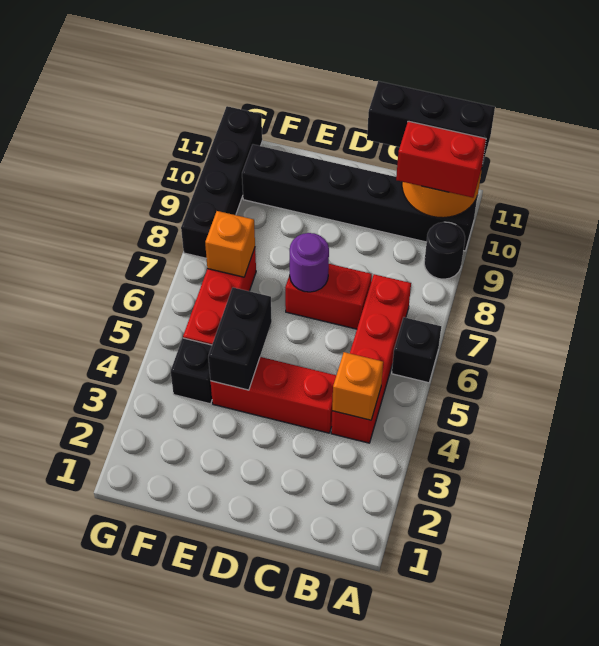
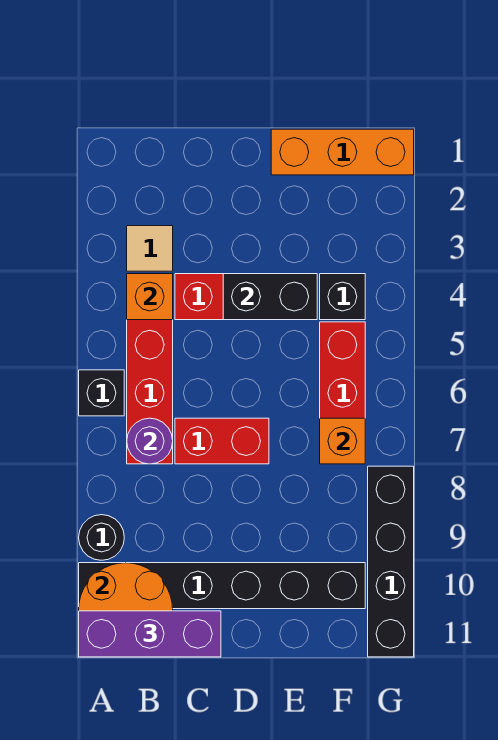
red 1x2 brick [396,121,486,198] -> none
black 1x3 brick [367,81,495,162] -> purple 1x3 brick [79,611,221,657]
none -> tan 1x1 tile [127,226,173,271]
purple 1x1 round brick [290,233,329,292] -> purple 1x1 round brick moved to [127,418,173,464]
none -> orange 1x3 brick [271,129,414,175]
black 1x2 brick [208,288,272,390] -> black 1x2 brick turned to [223,274,317,320]

